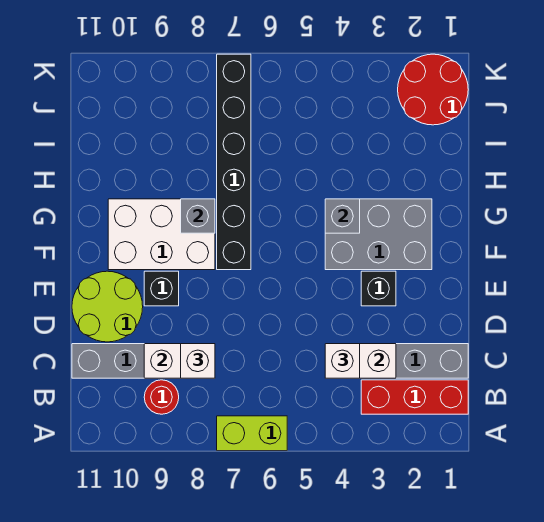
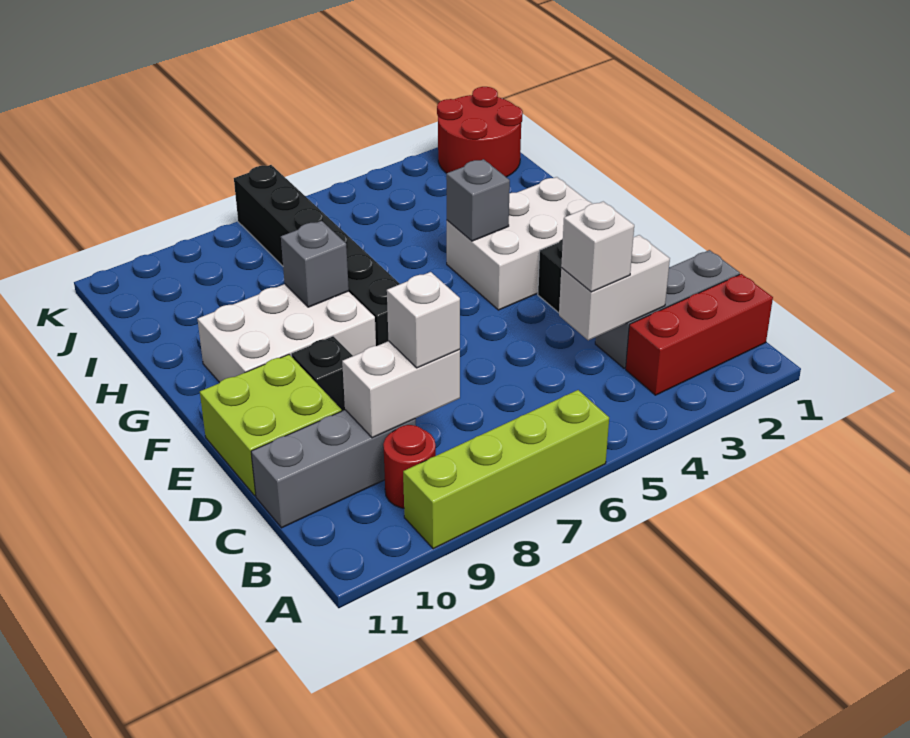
lime 1x2 brick [217,416,287,451] -> lime 1x4 brick [403,390,609,549]
lime 2x2 round brick [72,271,143,342] -> lime 2x2 brick [200,355,342,496]
grey 2x3 brick [325,199,432,270] -> white 2x3 brick [447,177,592,310]

